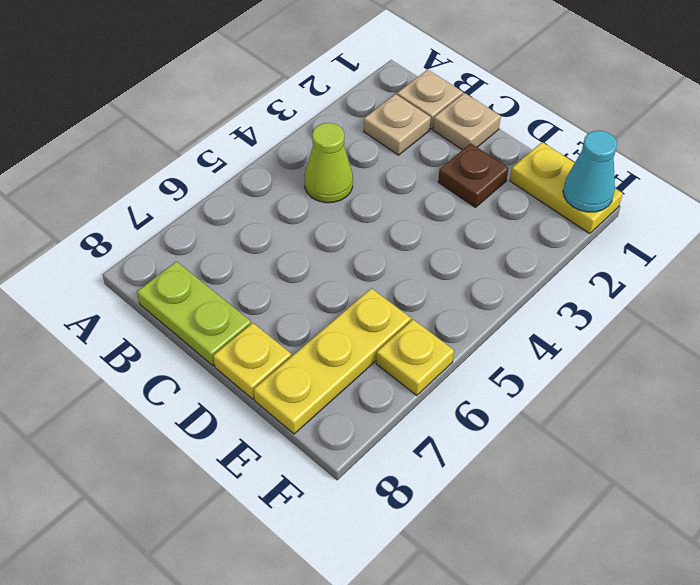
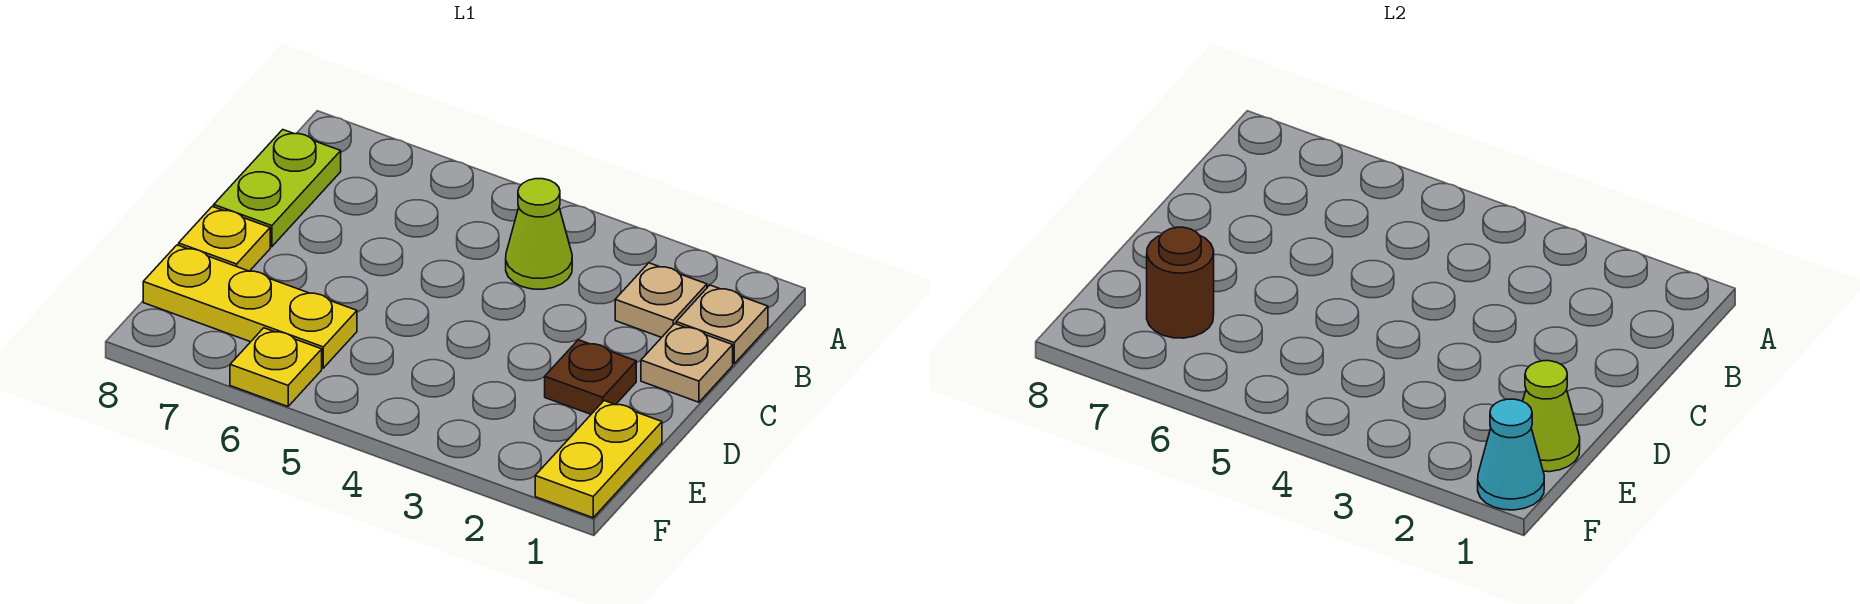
none -> lime 1x1 cone [1523,361,1580,472]
none -> brown 1x1 round brick [1147,227,1214,338]

